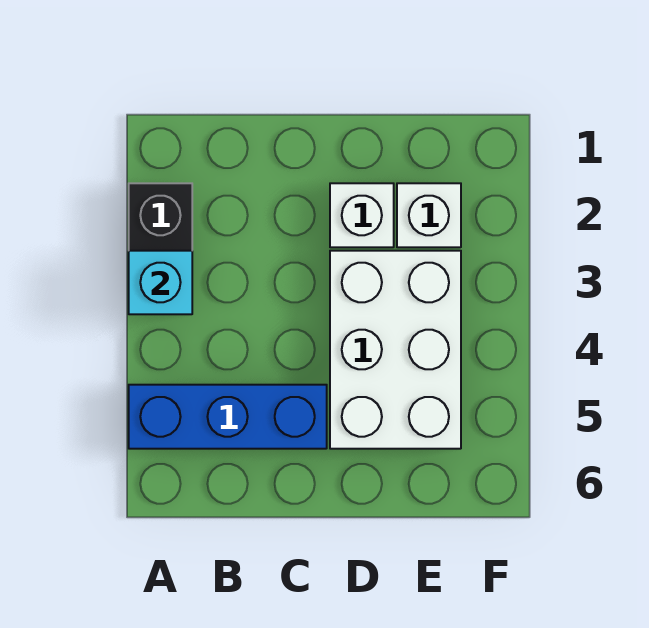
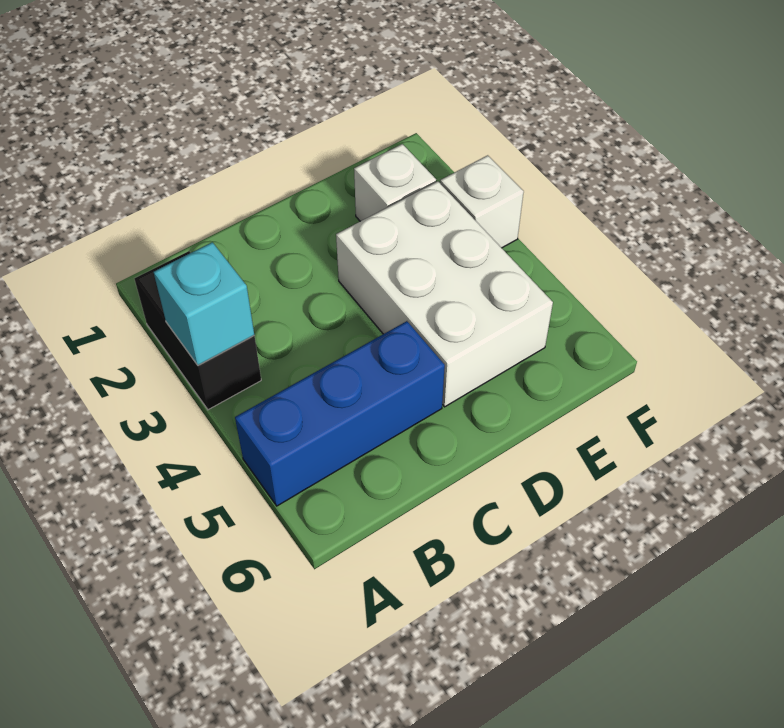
white 1x1 brick [330,183,394,247] -> white 1x1 brick moved to [440,155,524,248]

